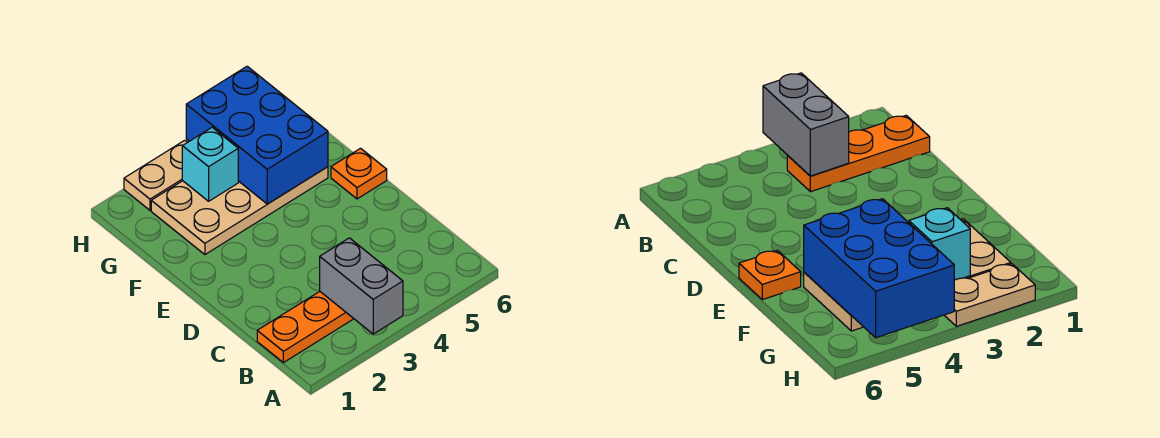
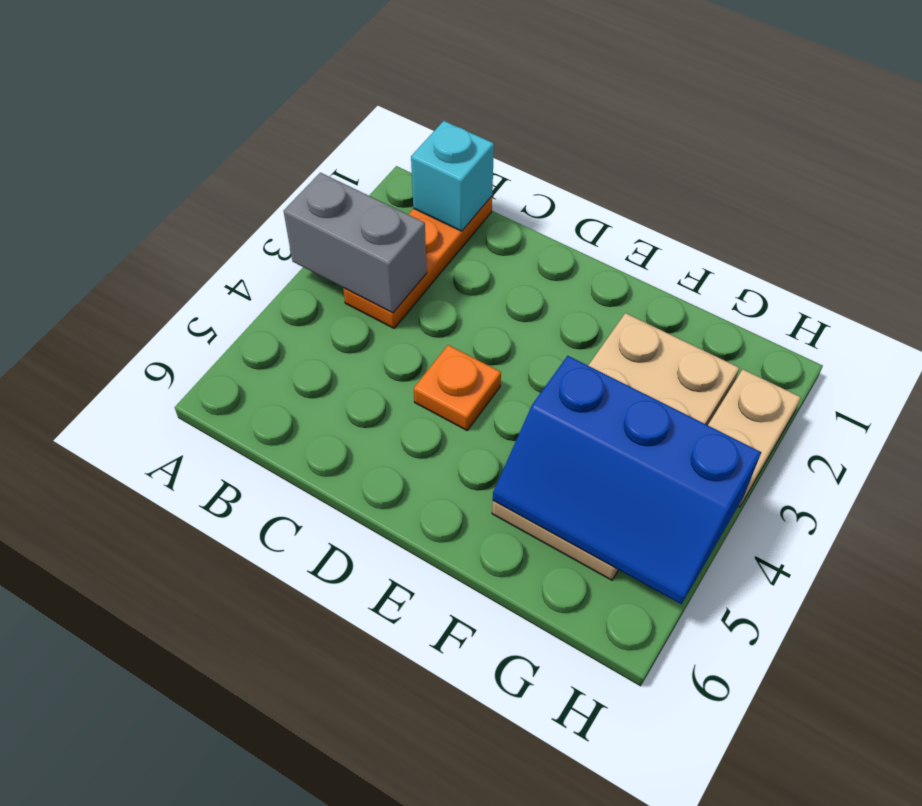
orange 1x1 plate [331,148,387,199] -> orange 1x1 plate moved to [414,345,501,430]
blue 2x3 brick [186,66,328,204] -> blue 2x3 slope [493,356,761,604]
cyan 1x1 brick [182,127,238,201] -> cyan 1x1 brick moved to [411,121,494,231]

